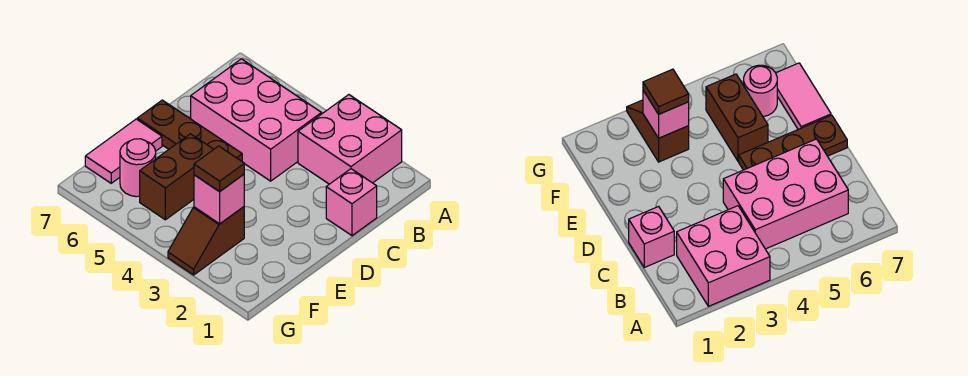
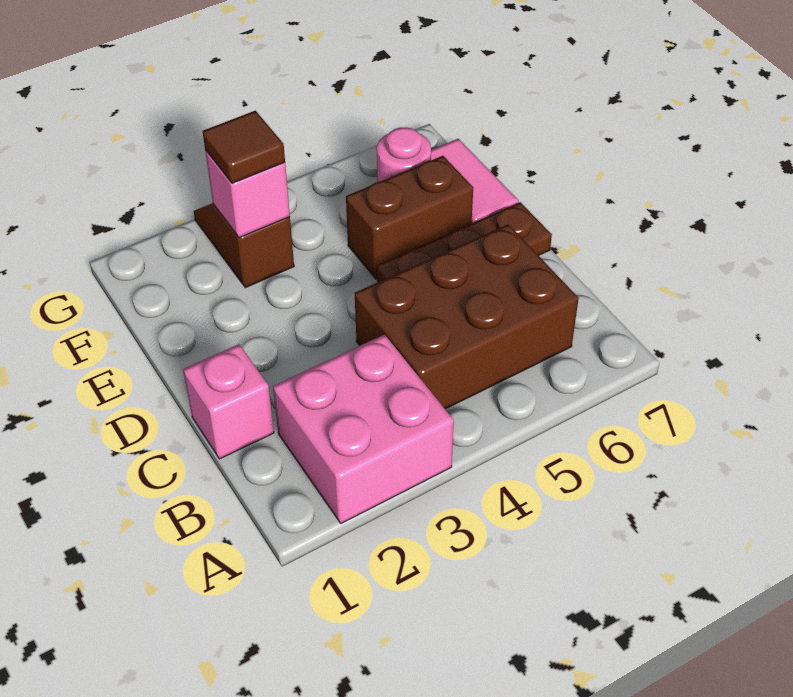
pink 2x3 brick [191,59,322,181] -> brown 2x3 brick [355,224,579,409]
brown 1x2 brick [140,134,214,220] -> brown 1x2 brick turned to [346,156,473,279]

